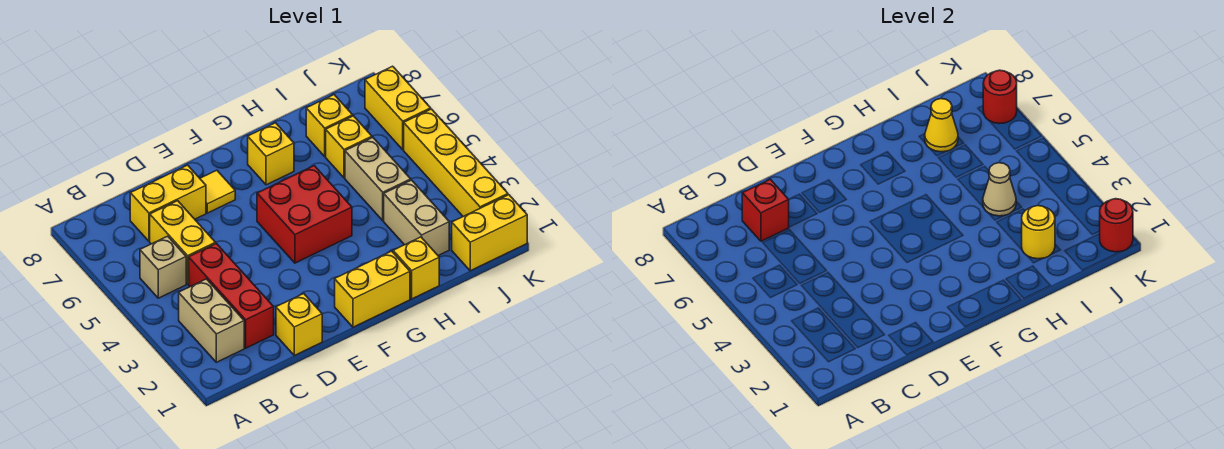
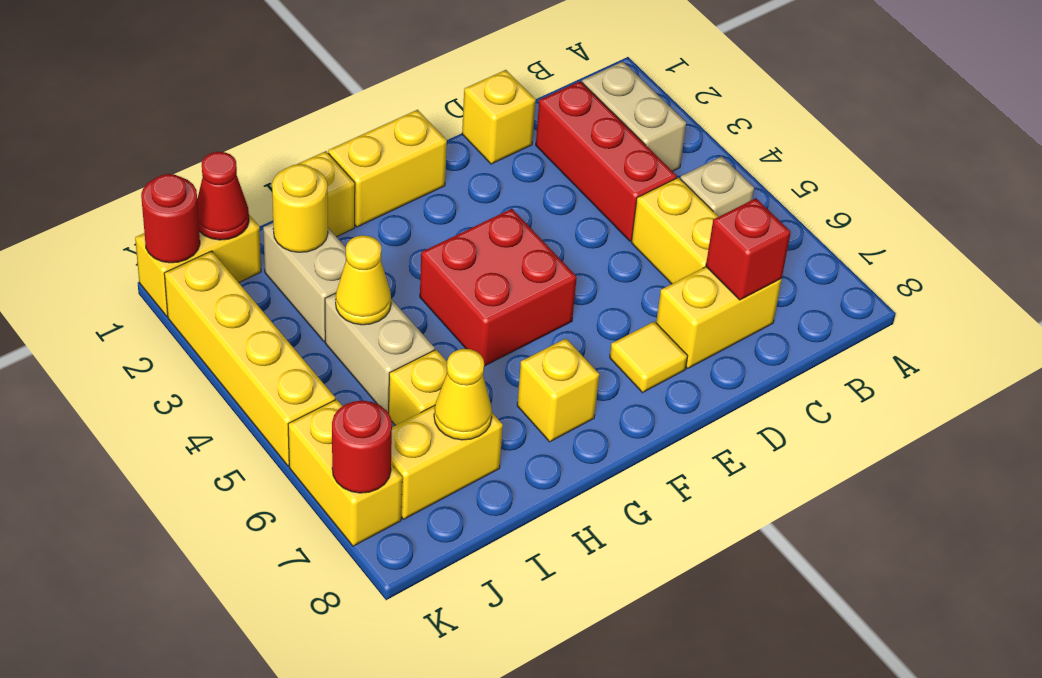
tan 1x1 cone [983,163,1016,216] -> yellow 1x1 cone [335,235,391,325]
yellow 1x1 brick [306,95,353,156] -> yellow 1x2 brick [391,406,503,519]
none -> red 1x1 cone [197,152,249,240]

